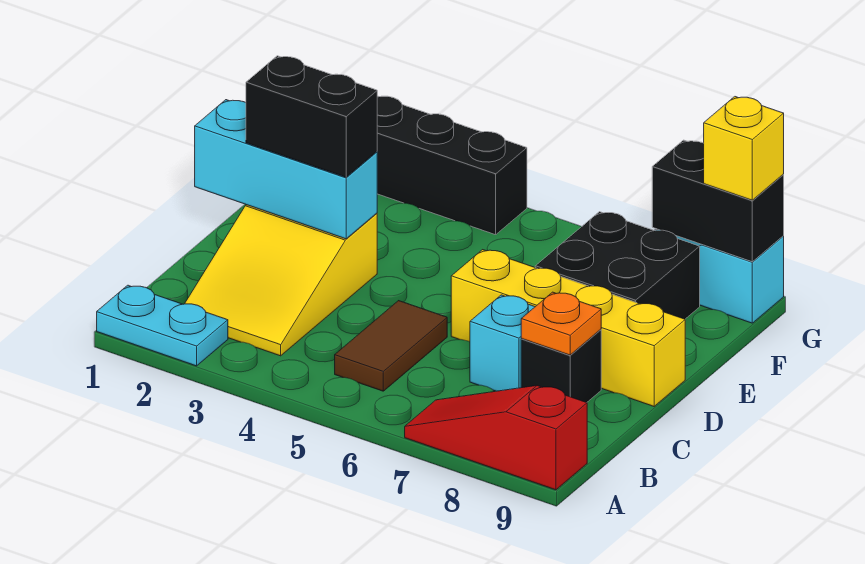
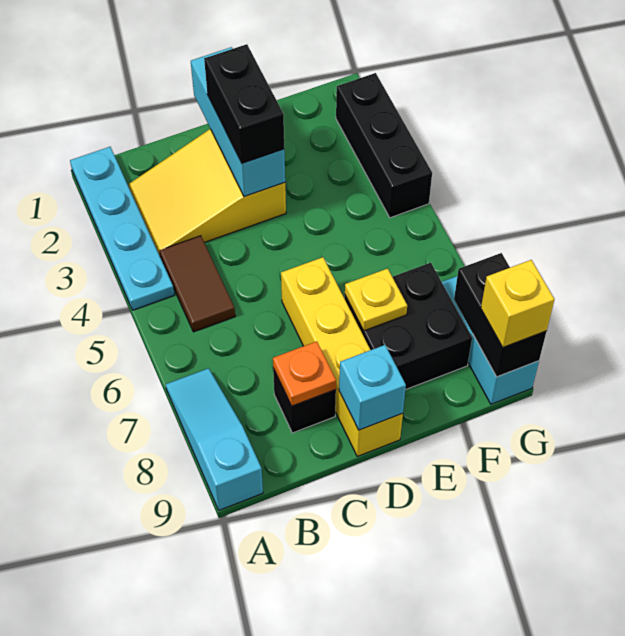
cyan 1x2 plate [97,285,228,366] -> cyan 1x4 plate [70,147,174,310]
red 1x3 slope [405,386,587,490] -> cyan 1x3 slope [166,368,263,510]
brown 1x2 tile [335,301,447,391] -> brown 1x2 tile turned to [160,236,235,332]
cyan 1x1 brick [470,295,535,391] -> cyan 1x1 brick moved to [339,345,406,430]
none -> yellow 1x1 plate [345,268,407,331]

